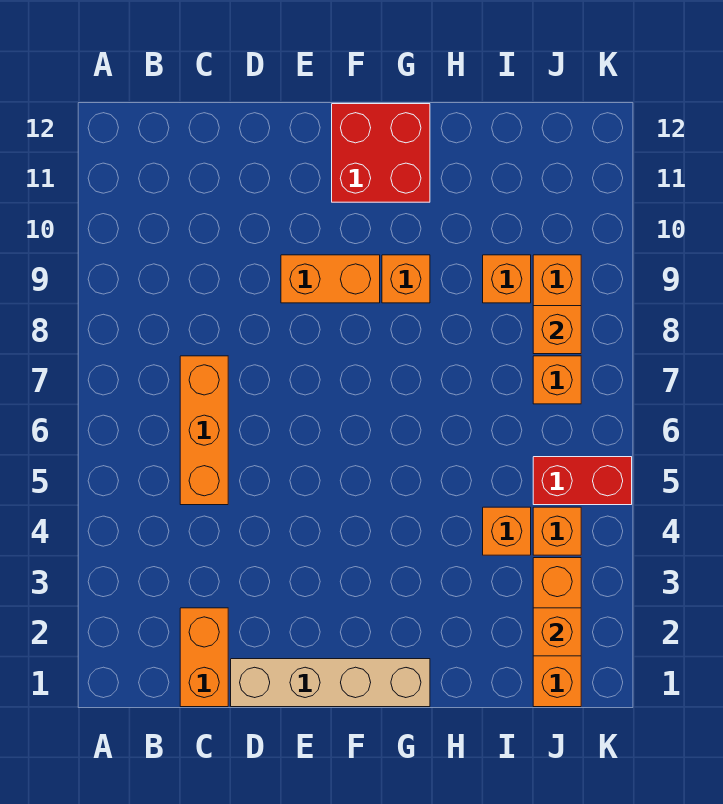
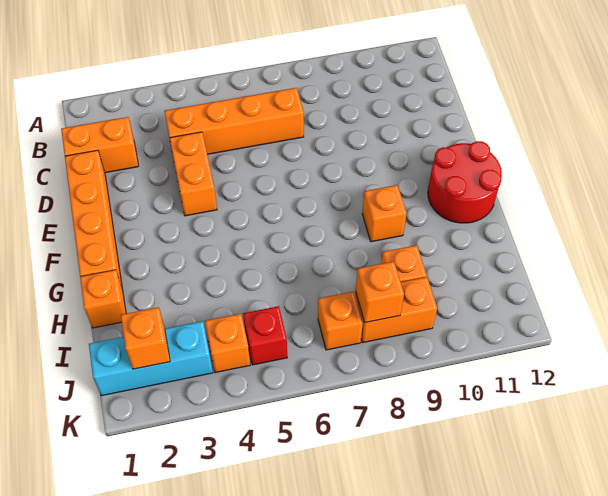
orange 1x3 brick [180,356,228,505] -> orange 1x4 brick [165,88,304,154]
tan 1x4 brick [231,659,430,707] -> orange 1x4 brick [65,150,122,287]
orange 1x2 brick [281,255,380,303] -> orange 1x2 brick moved to [170,132,217,216]
red 2x2 brick [332,104,430,202] -> red 2x2 round brick [428,141,502,223]
orange 1x1 brick [483,507,531,555] -> orange 1x1 brick moved to [80,270,126,328]
orange 1x3 brick [533,558,581,707] -> cyan 1x3 brick [89,321,213,396]
red 1x2 brick [533,457,632,505] -> red 1x1 brick [243,306,287,365]

